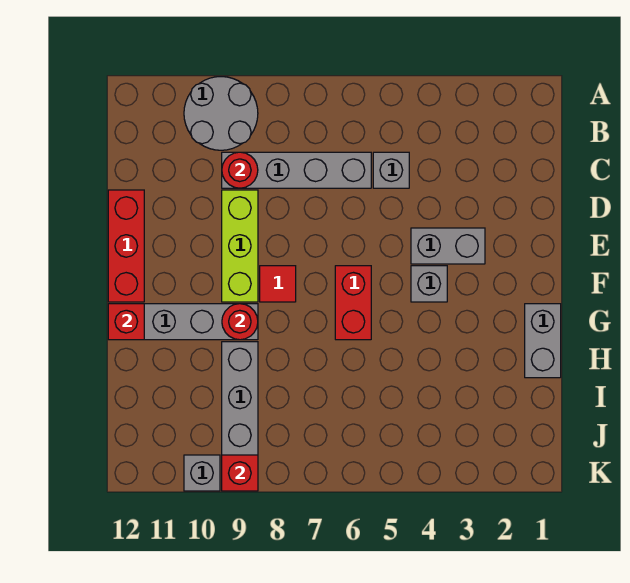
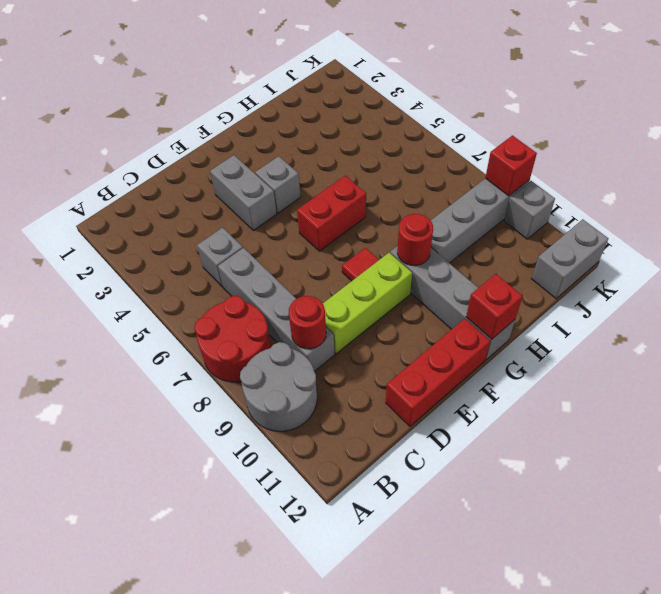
none -> red 2x2 round brick [194,296,271,382]
grey 1x2 brick [525,304,561,378] -> grey 1x2 brick moved to [532,219,609,298]

